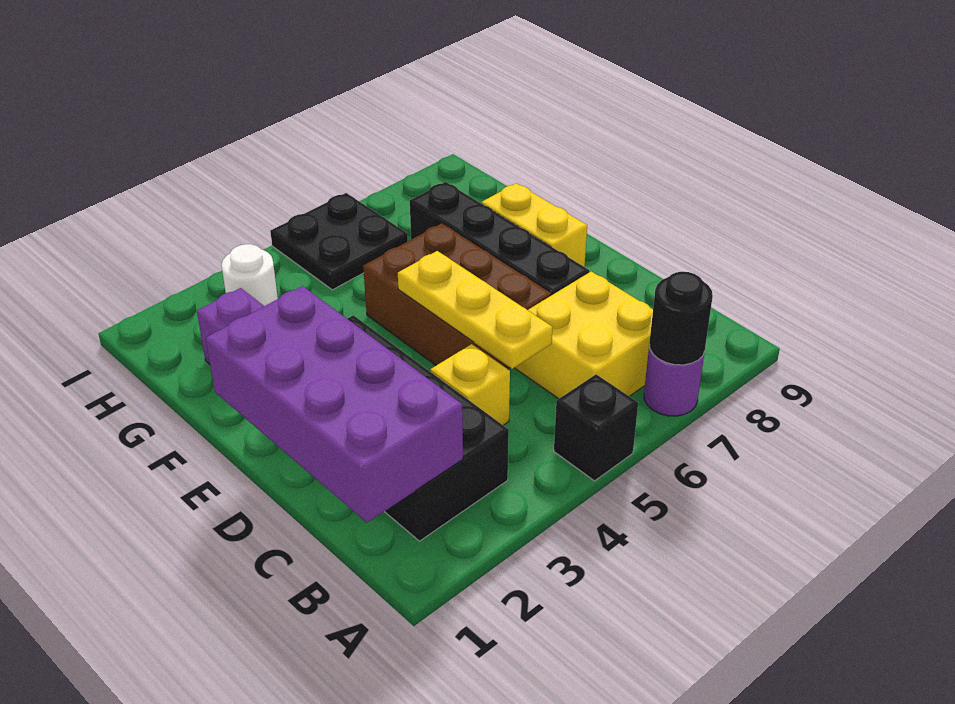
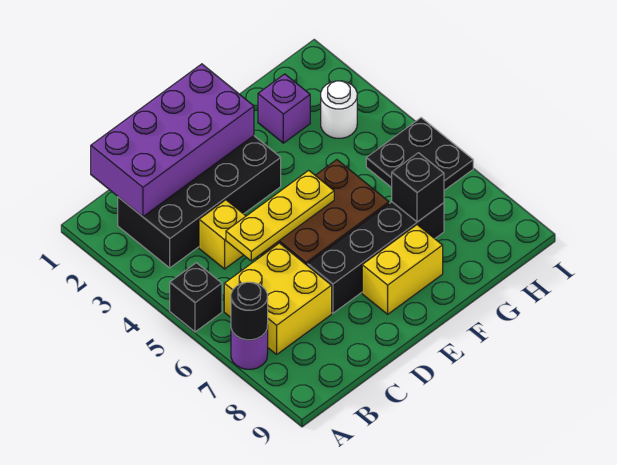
none -> black 1x1 brick [392,153,444,222]

